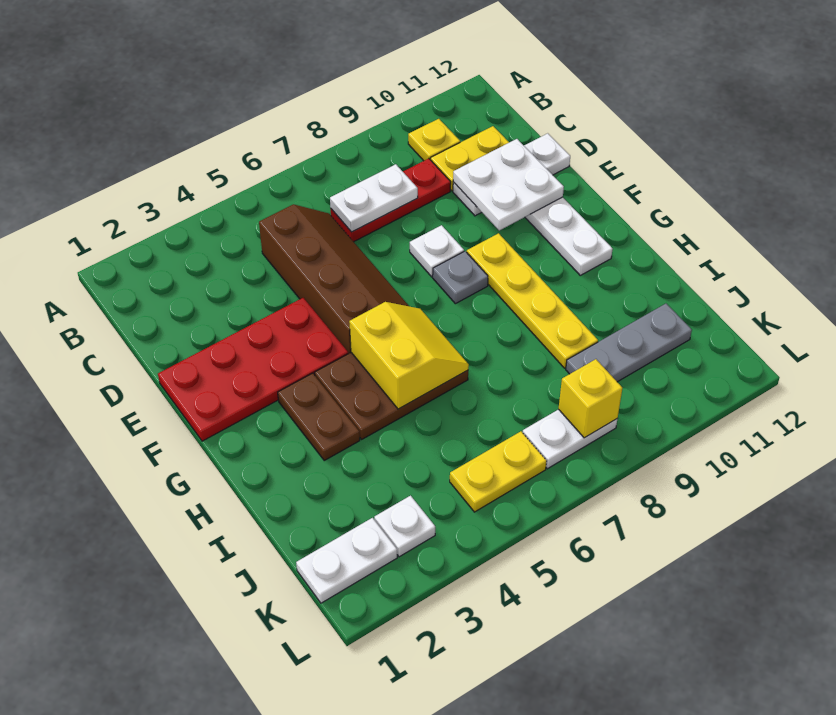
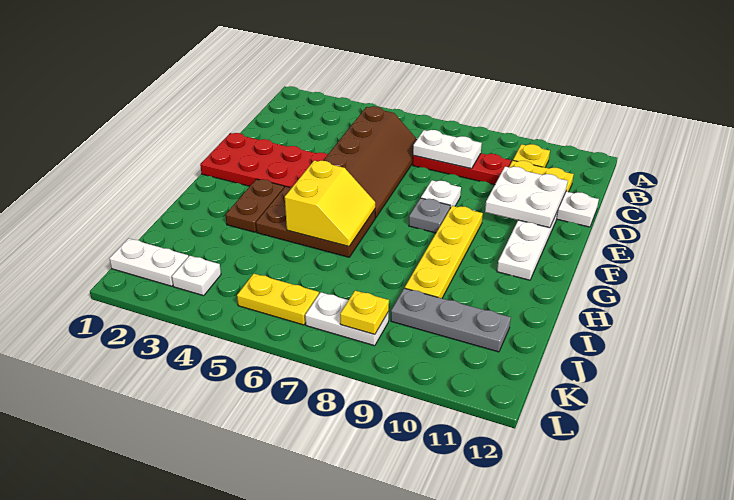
yellow 1x1 brick [559,359,622,438] -> yellow 1x1 plate [340,291,389,335]

